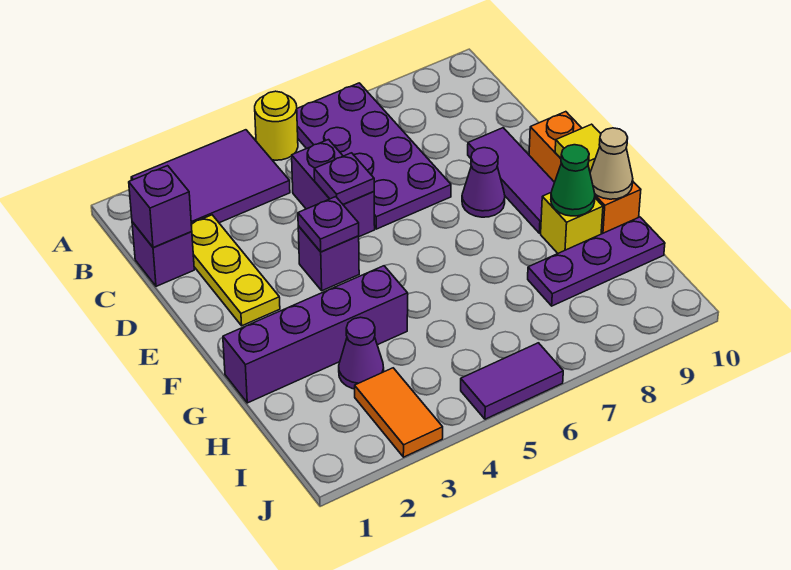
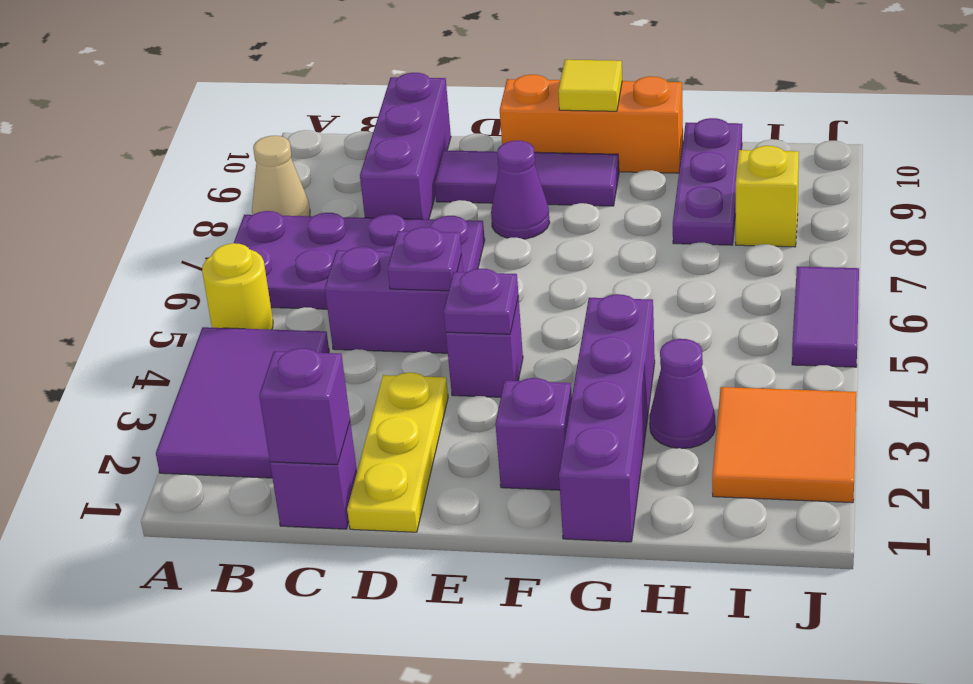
yellow 1x3 plate [191,215,280,326] -> yellow 1x3 plate turned to [347,373,448,532]
none -> purple 1x3 brick [360,73,451,219]
none -> purple 1x1 brick [495,378,572,490]
yellow 1x1 brick [541,193,603,253] -> yellow 1x1 brick moved to [736,146,799,247]
green 1x1 cone [551,145,595,216] -> none
tan 1x1 cone [590,128,633,199] -> tan 1x1 cone moved to [252,136,310,216]
orange 1x2 tile [355,368,443,457] -> orange 2x2 tile [712,387,856,503]

